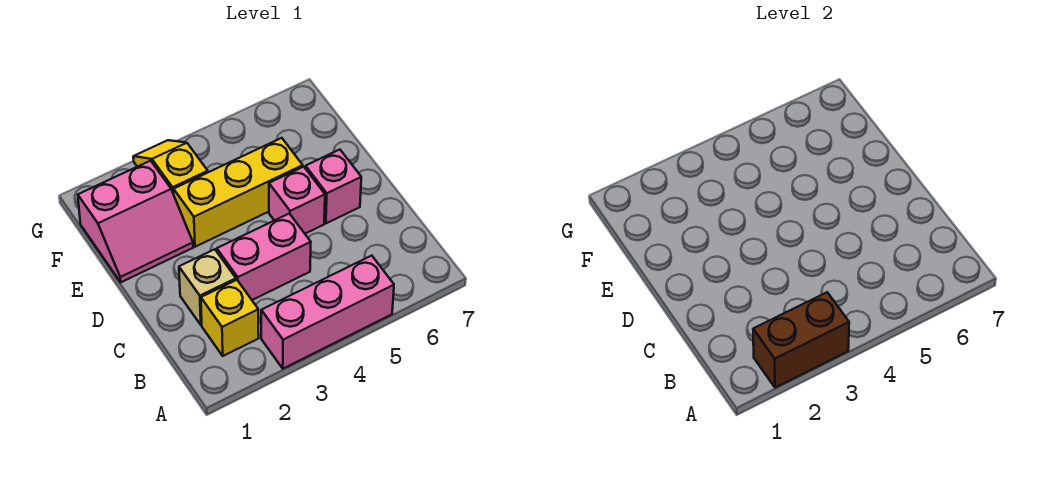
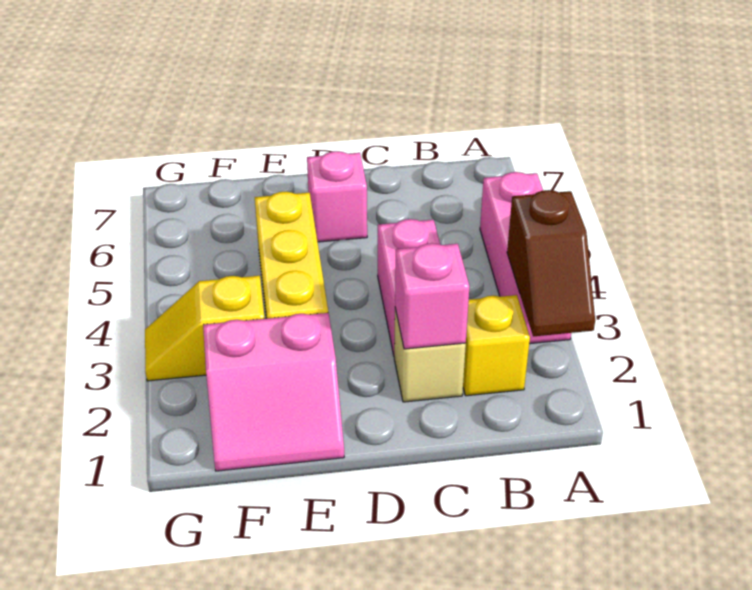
brown 1x2 brick [753,292,849,388] -> brown 1x2 slope [507,190,595,337]
pink 1x1 brick [269,167,325,234] -> pink 1x1 brick moved to [395,243,470,349]
pink 2x2 slope [78,161,193,282] -> pink 2x2 slope turned to [203,313,344,471]

